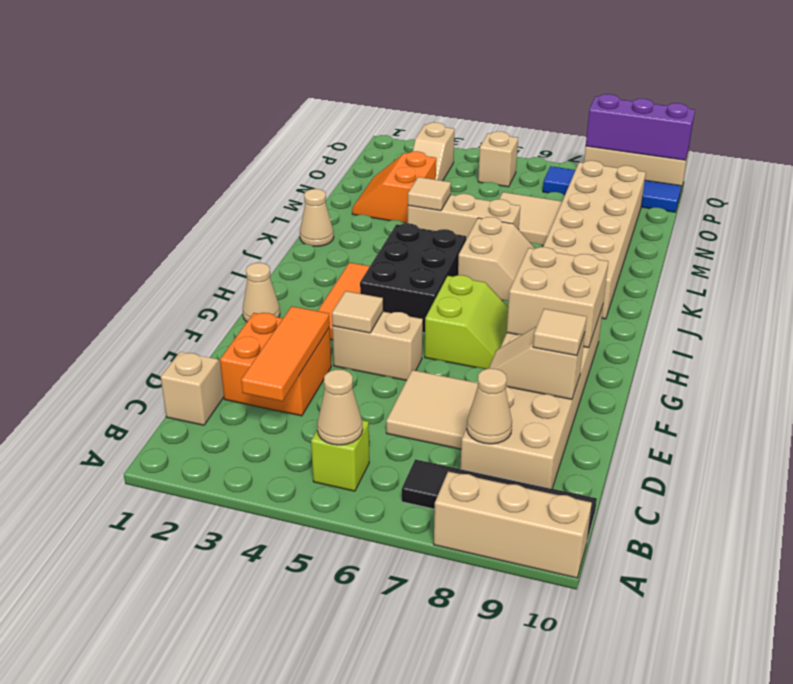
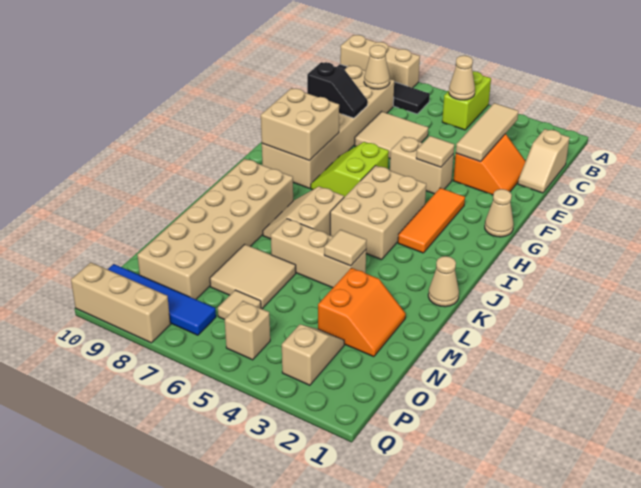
lime 1x1 brick [311,420,369,491] -> lime 1x2 brick [442,71,491,130]
orange 1x3 tile [241,306,330,401] -> tan 1x3 tile [456,103,518,162]
orange 2x2 brick [220,313,331,416] -> orange 2x2 slope [453,134,526,195]
tan 1x2 slope [489,326,585,399] -> black 1x2 slope [307,62,368,118]
tan 1x1 tile [533,309,587,356] -> tan 1x1 tile moved to [218,290,261,320]
black 2x3 brick [360,223,466,333] -> tan 2x3 brick [330,166,426,260]
purple 1x3 brick [586,94,695,160] -> none

